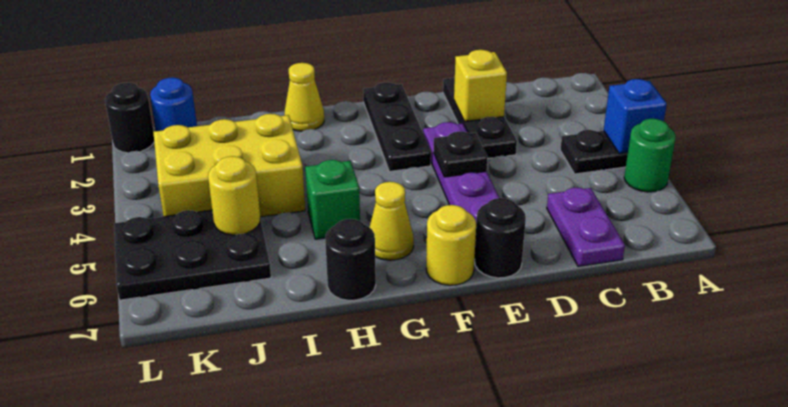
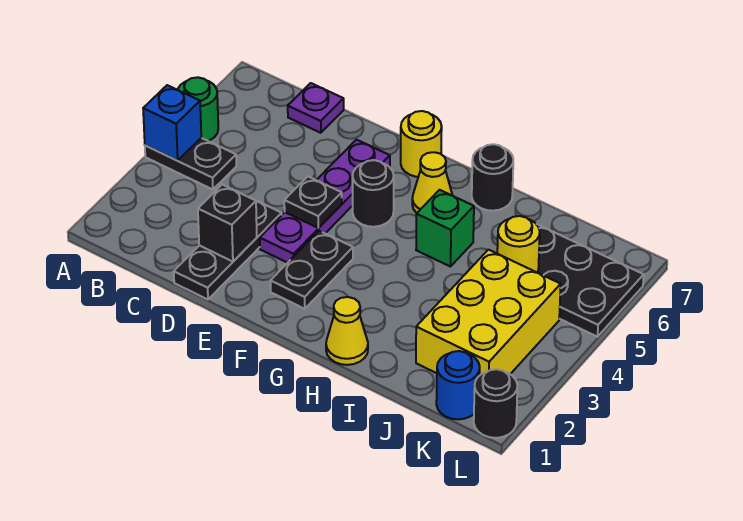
purple 1x2 plate [547,188,625,267] -> purple 1x1 plate [288,83,344,133]
yellow 1x1 brick [454,50,507,121] -> black 1x1 brick [198,185,257,262]
black 1x1 round brick [474,198,526,278] -> black 1x1 round brick moved to [353,160,394,227]
black 1x3 plate [363,82,431,171] -> black 1x2 plate [270,231,353,309]
yellow 2x3 brick [153,114,305,217] -> yellow 2x3 brick turned to [416,250,561,375]

